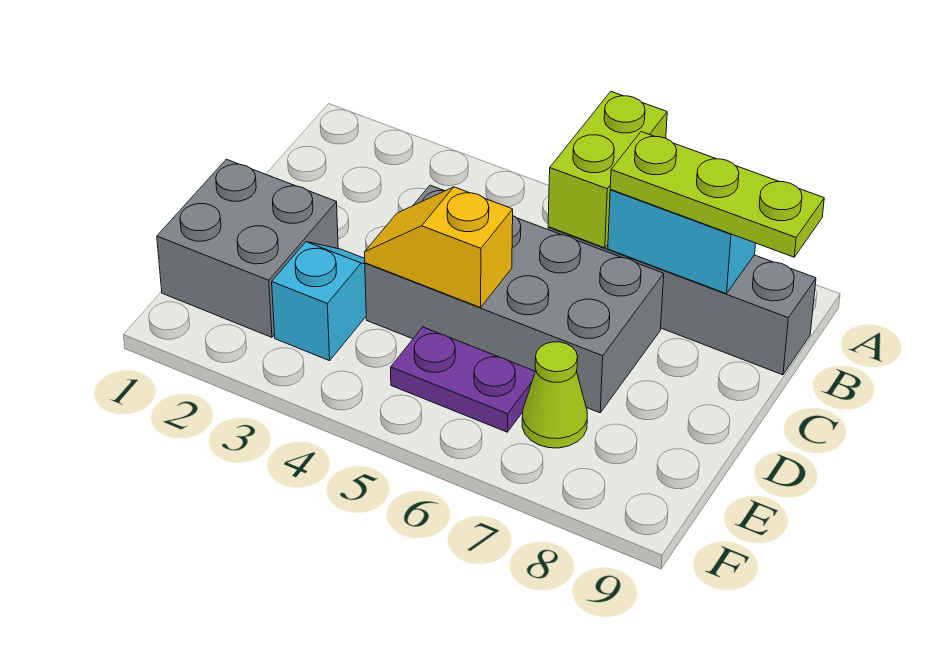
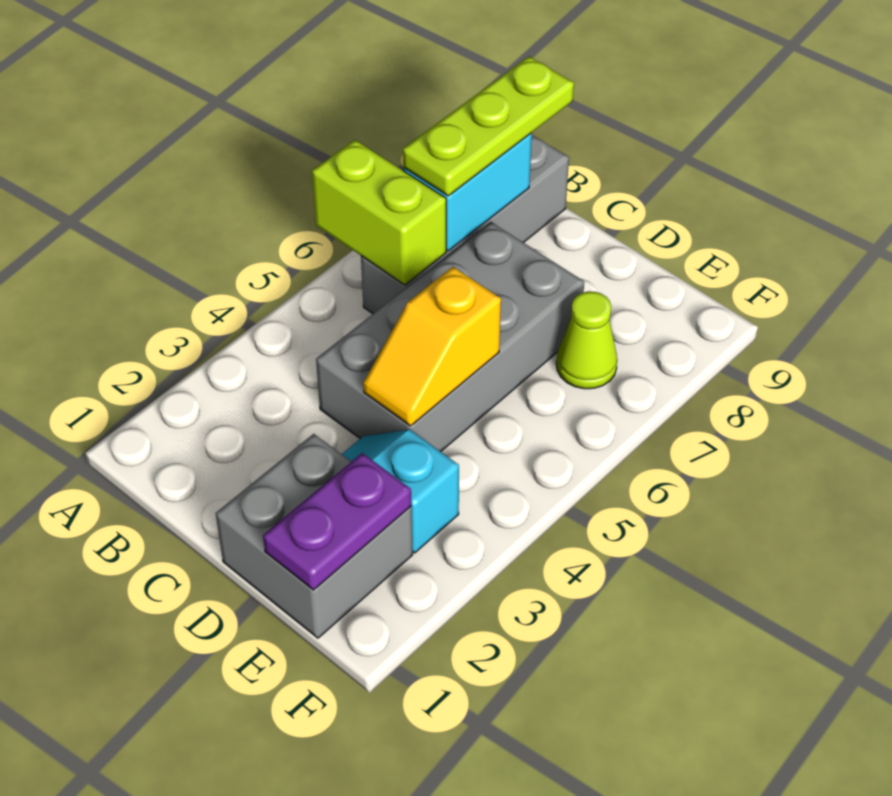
purple 1x2 plate [391,327,535,432] -> purple 1x2 plate moved to [263,453,411,590]

